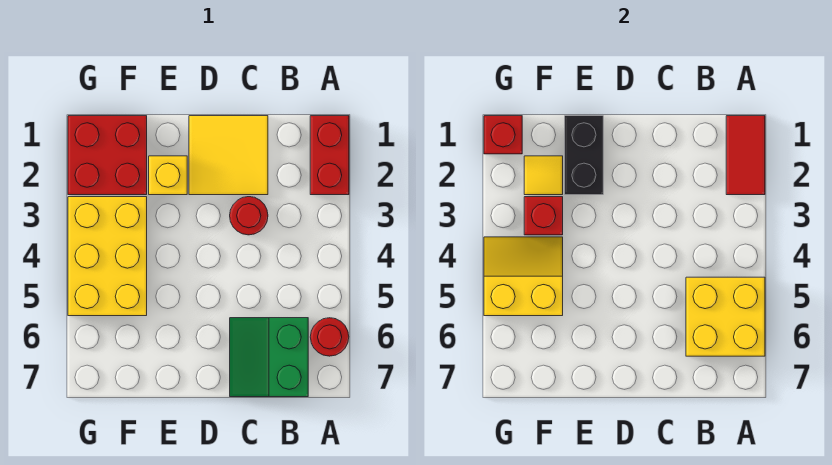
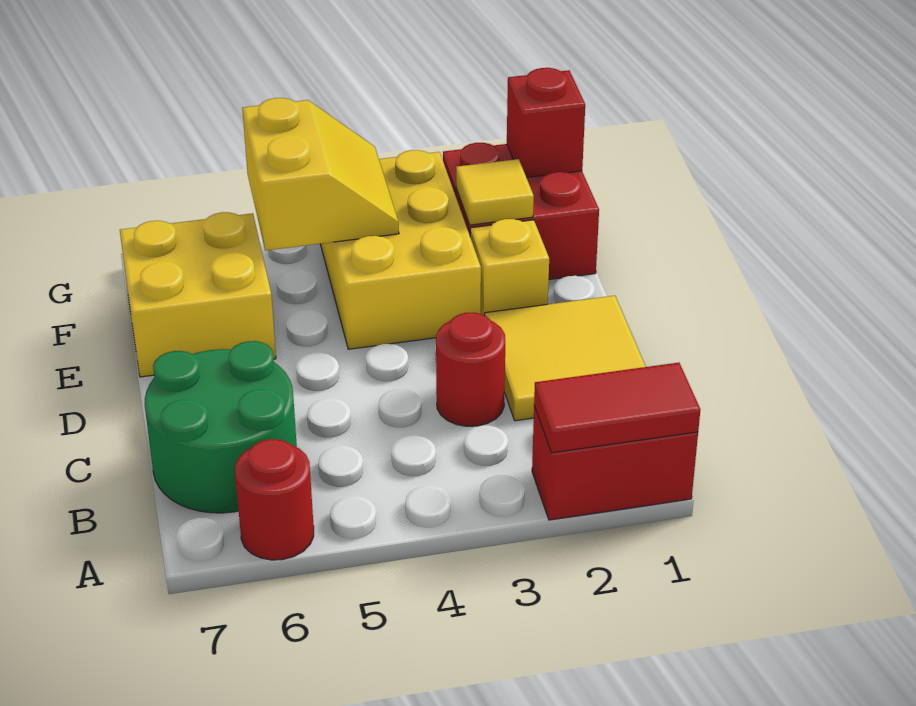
yellow 2x2 brick [686,277,765,356] -> yellow 2x2 brick moved to [120,212,276,377]
green 2x2 slope [230,318,308,397] -> green 2x2 round brick [145,341,297,513]
black 1x2 brick [565,116,603,195] -> none
yellow 2x3 brick [68,197,147,316] -> yellow 2x3 brick turned to [321,150,481,349]
red 1x1 brick [524,197,563,235] -> none

